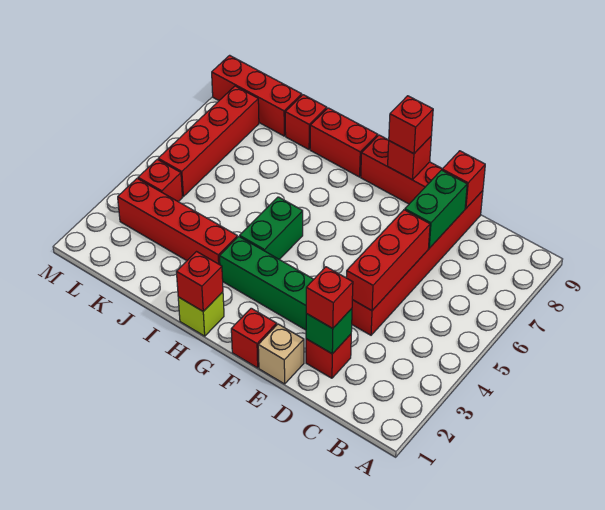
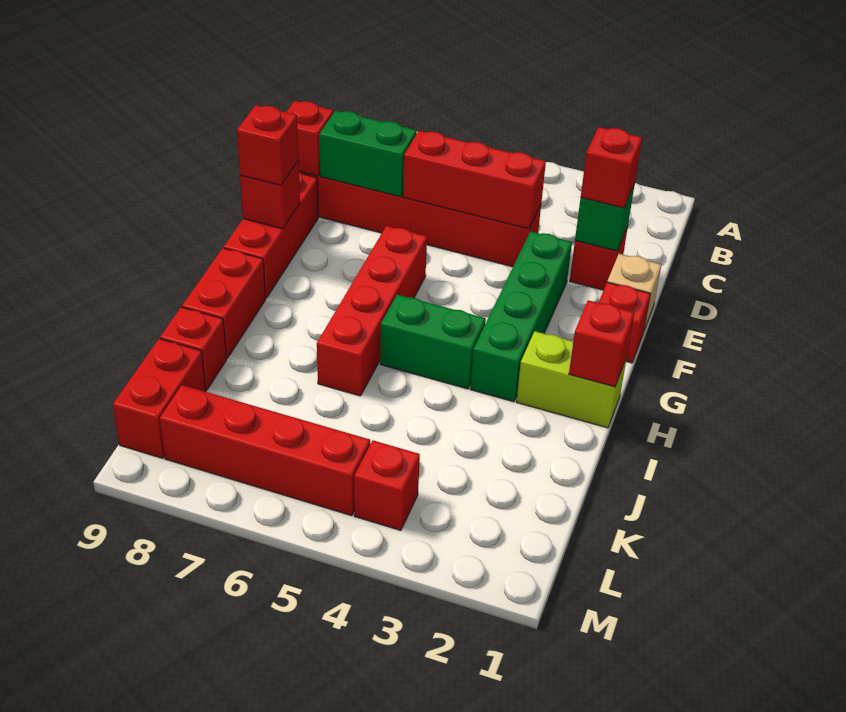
lime 1x1 brick [178,292,224,336] -> lime 1x2 brick [517,331,627,428]
red 1x4 brick [118,178,237,265] -> red 1x4 brick moved to [317,226,427,396]
red 1x3 brick [212,55,302,136] -> red 1x2 brick [113,339,206,458]

